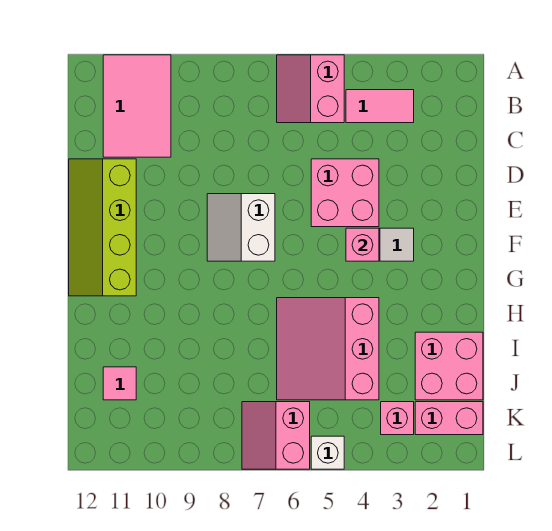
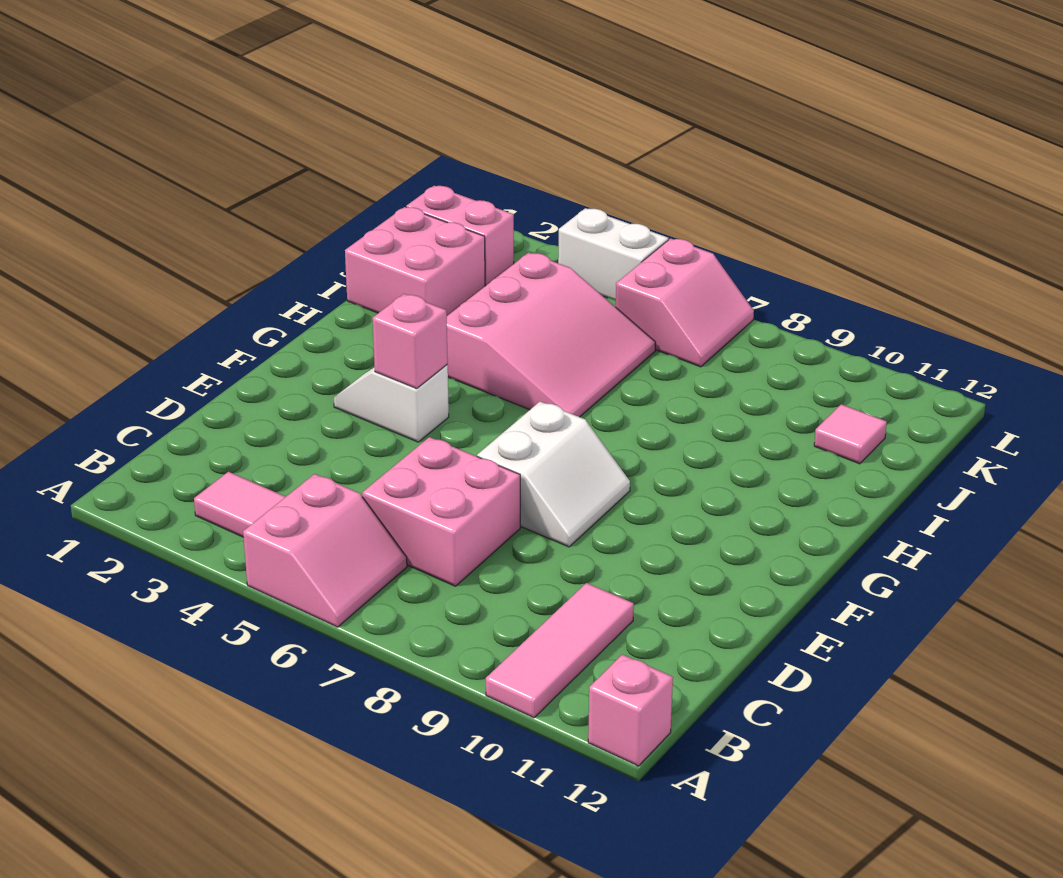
pink 2x3 tile [103,55,171,157] -> pink 1x3 tile [486,583,634,718]
pink 2x2 brick [311,159,379,227] -> pink 2x2 brick moved to [362,437,520,586]
lime 2x4 slope [69,159,136,296] -> none
pink 1x1 brick [381,402,414,435] -> pink 1x1 brick moved to [588,654,673,766]
white 1x1 brick [311,436,344,469] -> white 1x2 brick [558,208,668,300]

